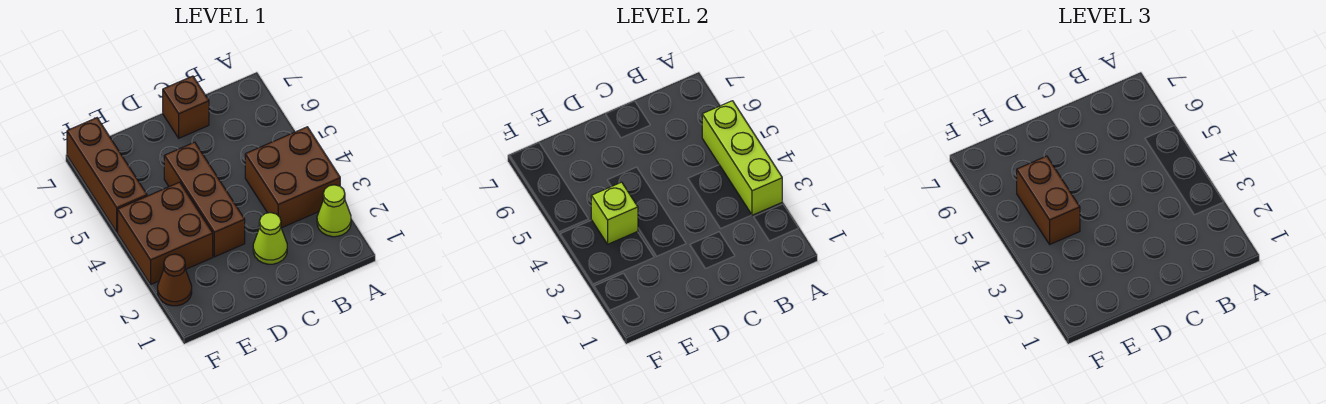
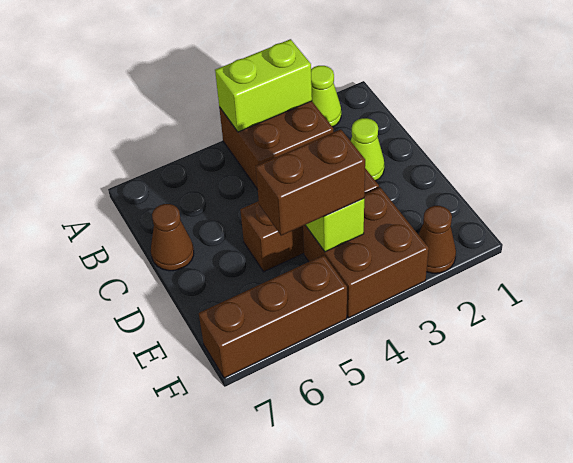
lime 1x3 brick [702,101,782,215] -> lime 1x2 brick [215,39,312,132]
brown 1x1 brick [163,76,209,138] -> brown 1x1 cone [151,204,194,271]

